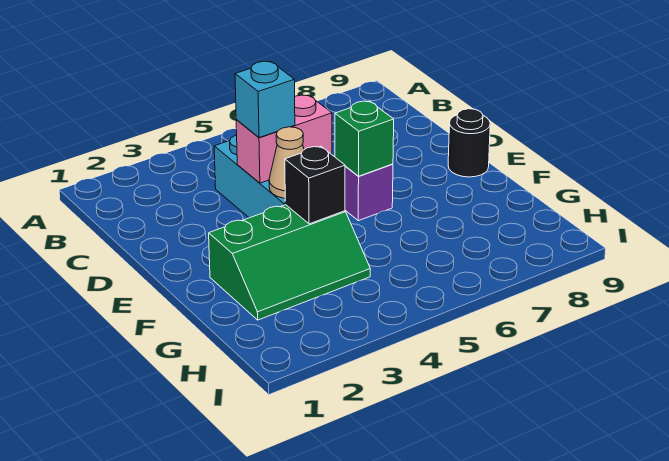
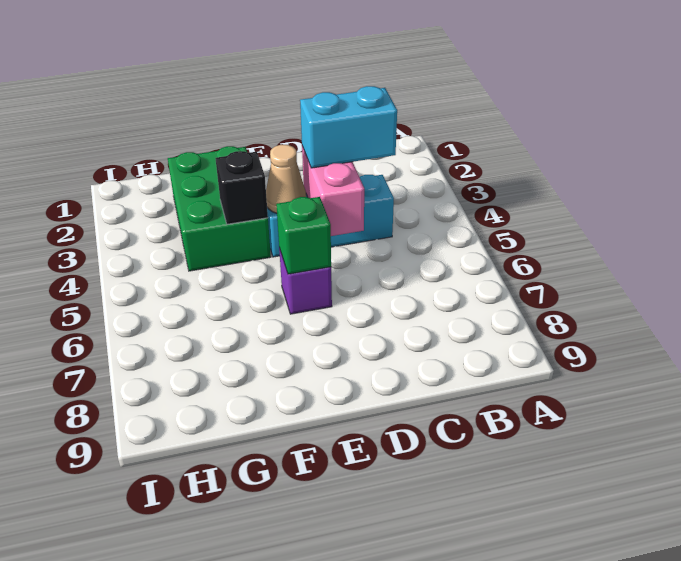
cyan 1x1 brick [235,61,295,138] -> cyan 1x2 brick [300,86,397,168]
black 1x1 round brick [448,109,490,177] -> none
green 2x3 slope [209,205,370,320] -> green 2x3 brick [168,146,271,271]

